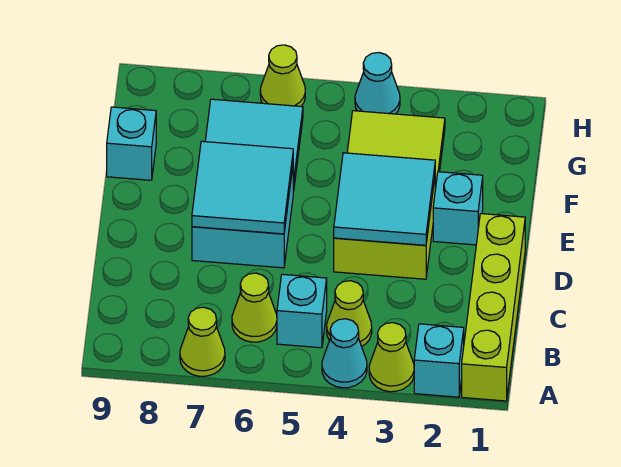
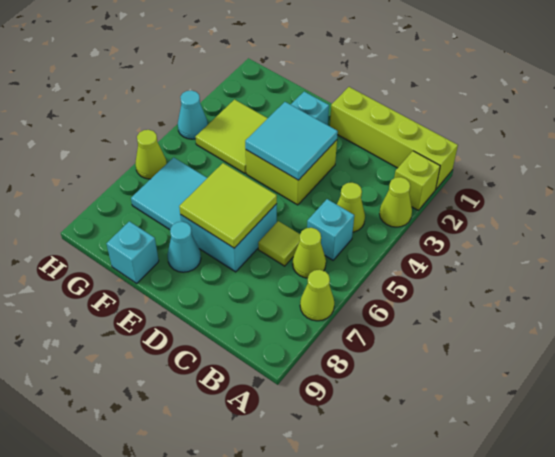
cyan 1x1 brick [414,324,464,397] -> lime 1x1 brick [394,151,440,210]
cyan 1x1 cone [322,319,367,388] -> cyan 1x1 cone moved to [167,222,201,272]
none -> lime 1x1 tile [258,221,300,266]
cyan 2x2 tile [192,141,293,234] -> lime 2x2 tile [179,163,277,248]

